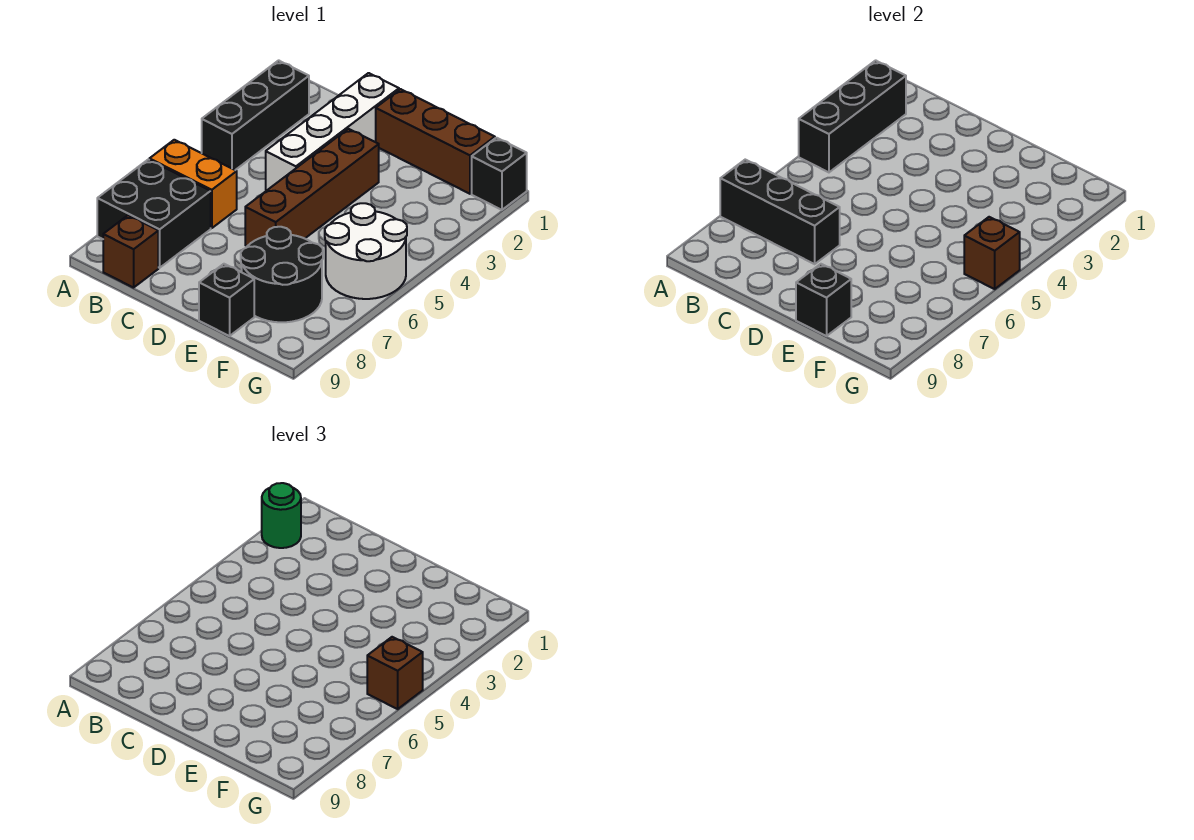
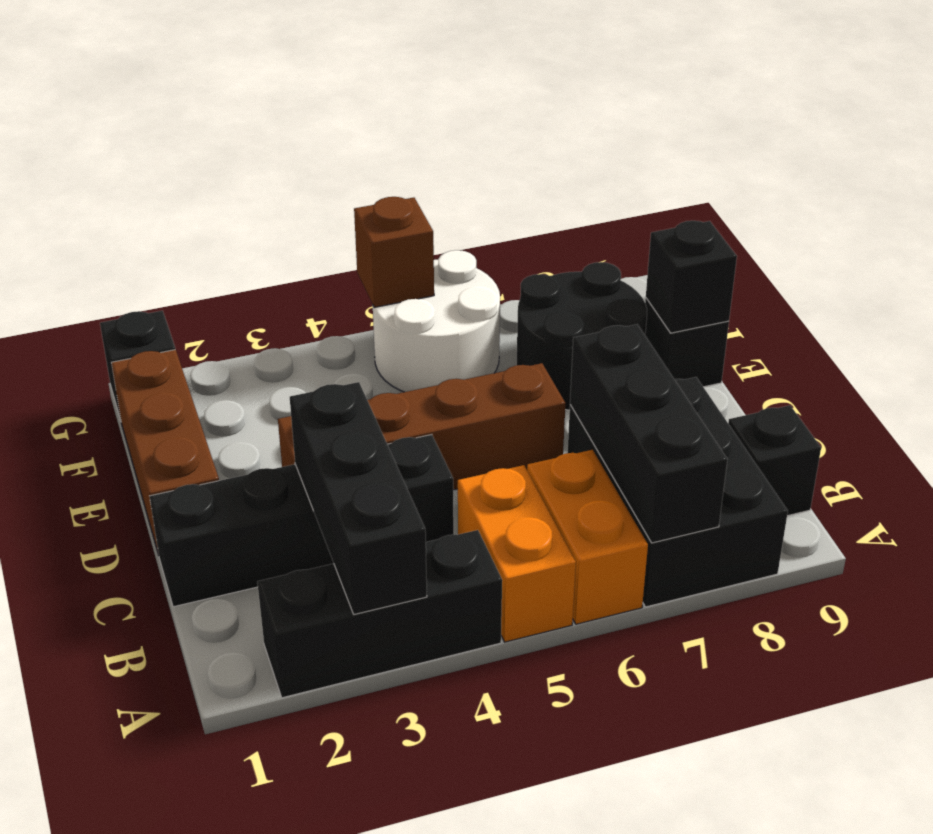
black 1x3 brick [799,60,906,172] -> black 1x3 brick turned to [290,382,427,615]
green 1x1 round brick [262,483,301,548] -> none
none -> orange 1x2 brick [458,465,576,642]
black 2x2 brick [97,160,211,268] -> black 2x3 brick [568,377,788,607]
brown 1x1 brick [103,215,158,288] -> black 1x1 brick [728,405,821,516]
white 1x4 brick [266,73,399,190] -> black 1x4 brick [150,435,454,607]
brown 1x1 brick [367,637,423,709] -> none

